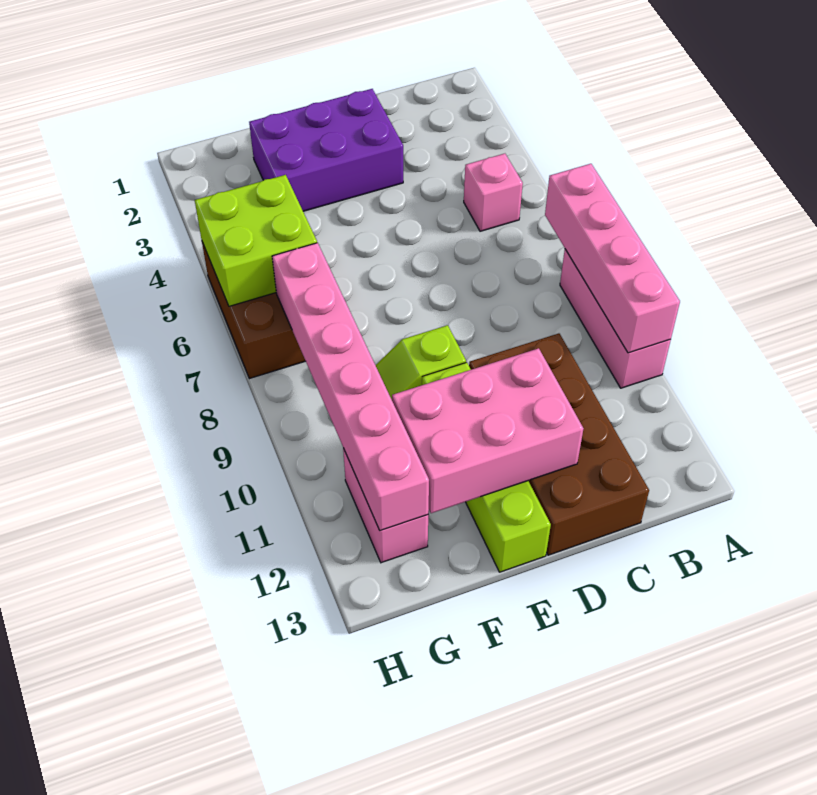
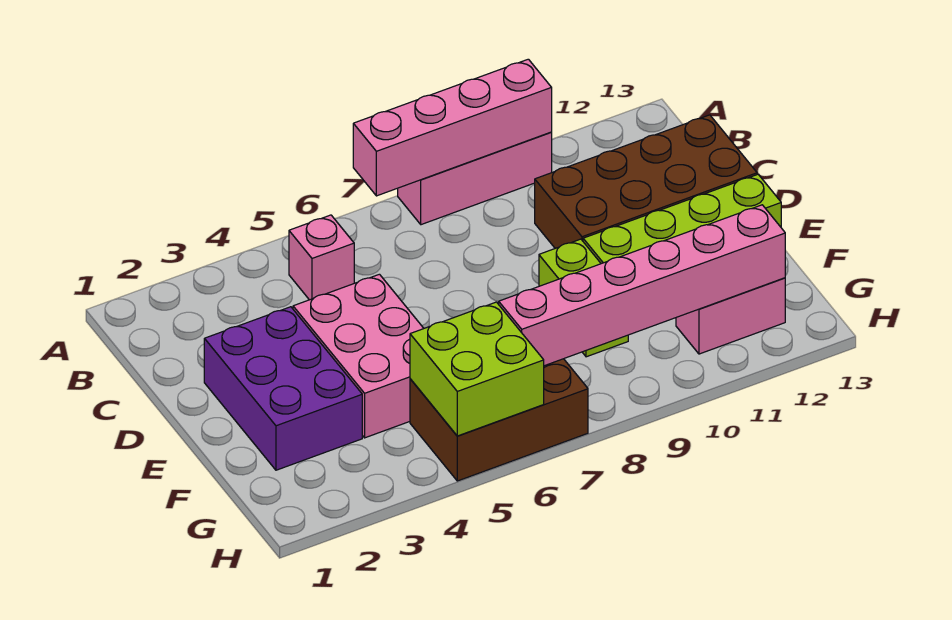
pink 2x3 brick [392,348,584,513] -> pink 2x3 brick moved to [293,274,424,438]

